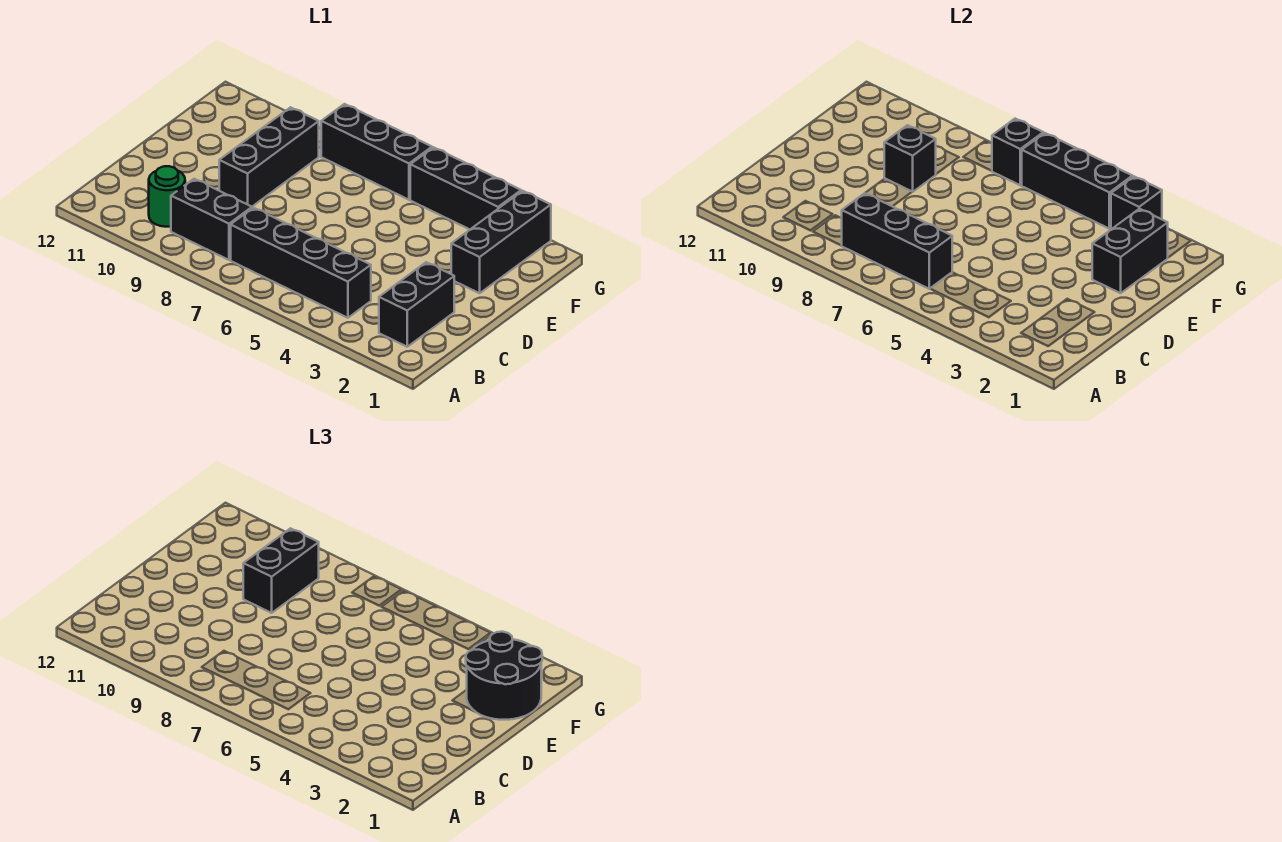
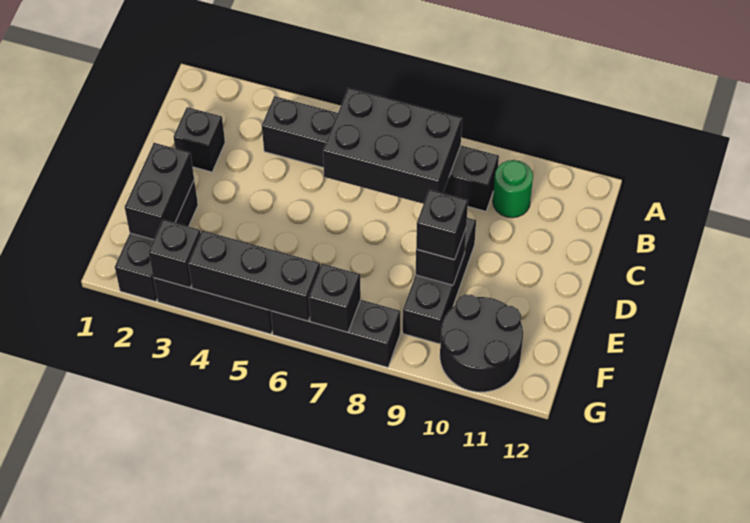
black 1x2 brick [379,262,454,347] -> black 1x1 brick [174,107,225,172]
black 1x3 brick [841,193,952,289] -> black 2x3 brick [323,88,462,204]
black 2x2 round brick [466,632,542,720] -> black 2x2 round brick moved to [440,294,523,392]
black 1x2 brick [243,528,319,613] -> black 1x1 brick [416,190,468,260]

